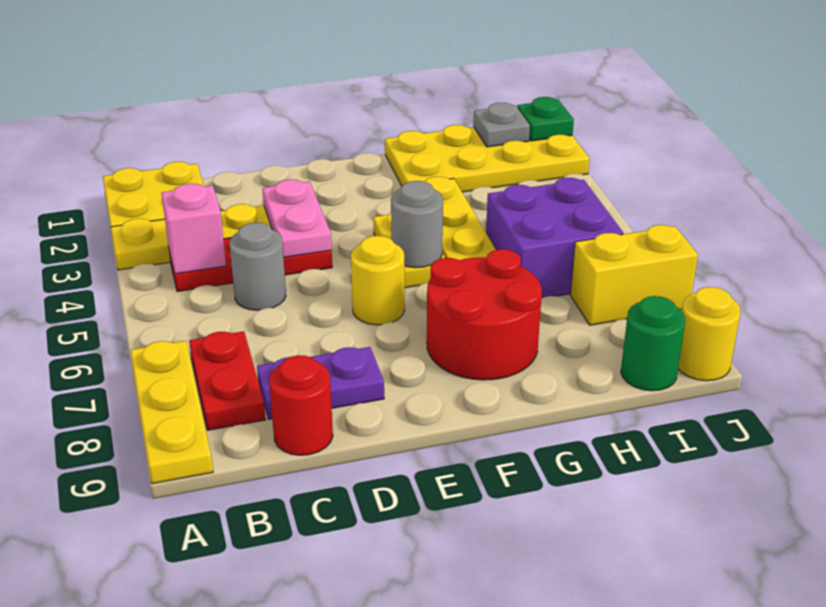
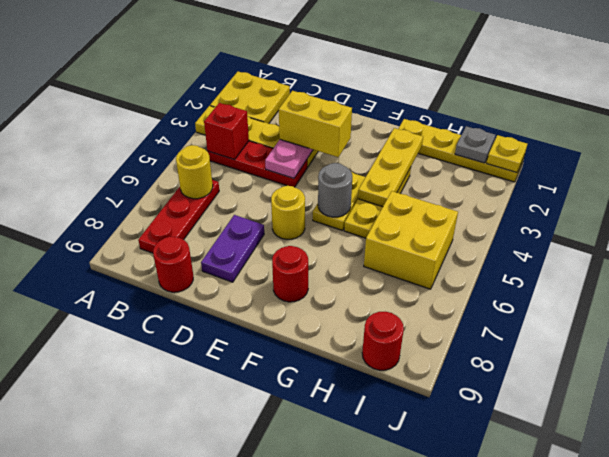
yellow 1x3 plate [130,341,213,484] -> yellow 1x3 plate moved to [358,128,423,207]
pink 1x1 brick [162,183,226,274] -> red 1x1 brick [204,103,249,160]
red 1x2 plate [189,331,266,430] -> red 1x3 plate [138,180,219,253]
grey 1x1 round brick [230,223,286,310] -> none
purple 1x2 plate [257,347,384,419] -> purple 1x2 plate turned to [201,215,264,282]
red 2x2 round brick [427,249,542,380] -> red 1x1 round brick [272,246,308,302]
yellow 2x4 plate [385,125,590,192] -> yellow 1x4 plate [398,119,525,182]
purple 2x2 brick [486,178,623,299] -> yellow 2x2 brick [364,191,458,289]
yellow 1x2 brick [570,225,698,325] -> yellow 1x2 brick moved to [279,91,352,157]
green 1x1 round brick [621,296,685,391] -> red 1x1 round brick [362,312,404,370]
green 1x1 plate [517,97,574,141] -> yellow 1x1 plate [487,135,527,172]
yellow 1x1 round brick [678,287,740,381] -> yellow 1x1 round brick moved to [176,145,213,199]

